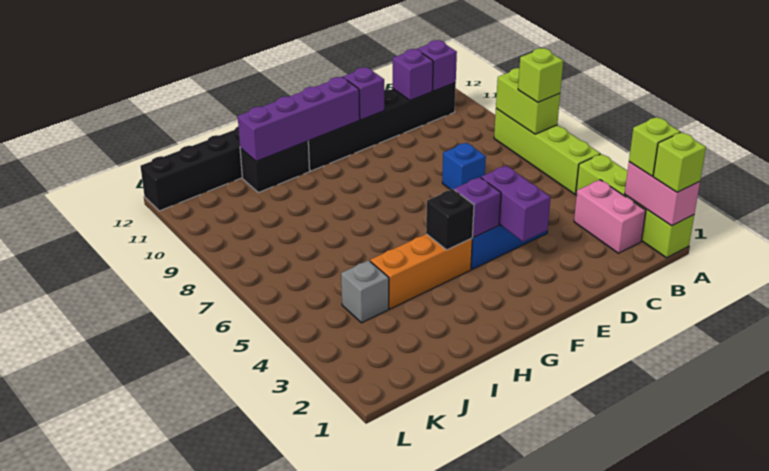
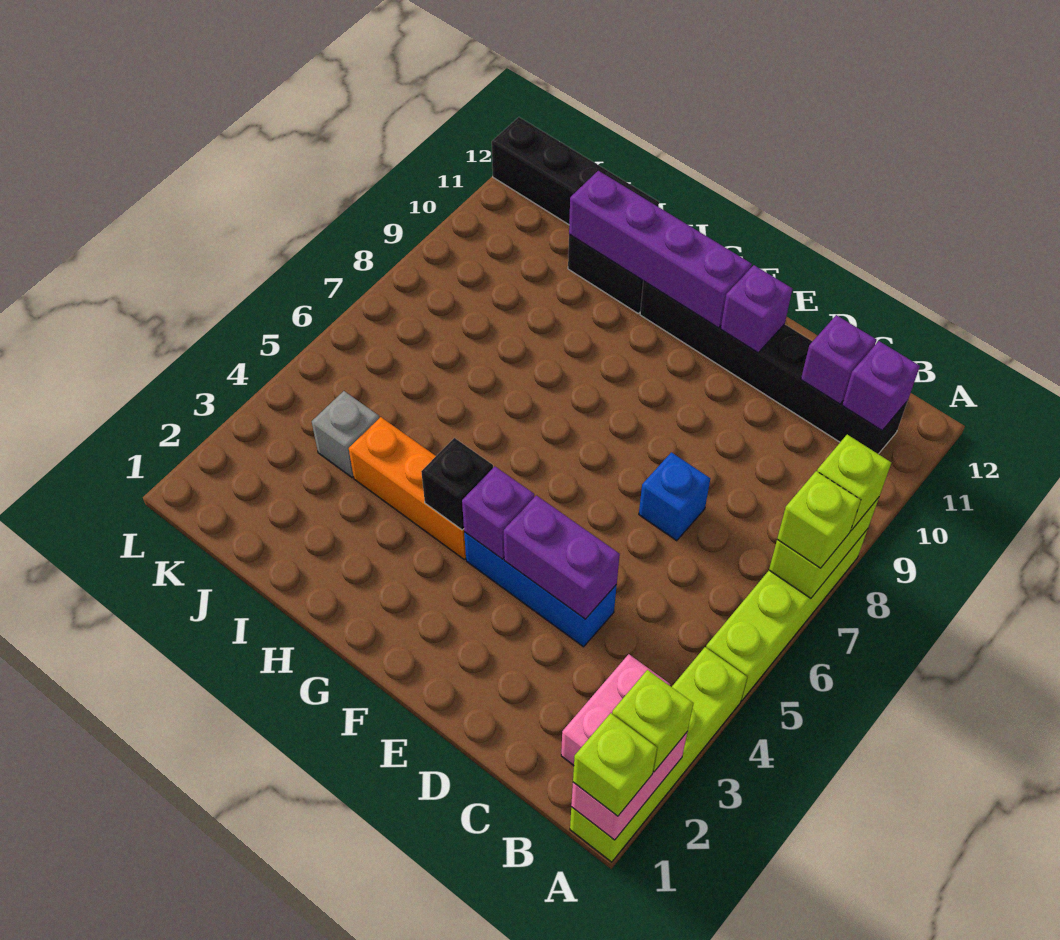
none -> lime 1x1 brick [817,435,891,530]
purple 1x2 brick [481,166,551,242] -> purple 1x2 brick turned to [504,495,620,619]

